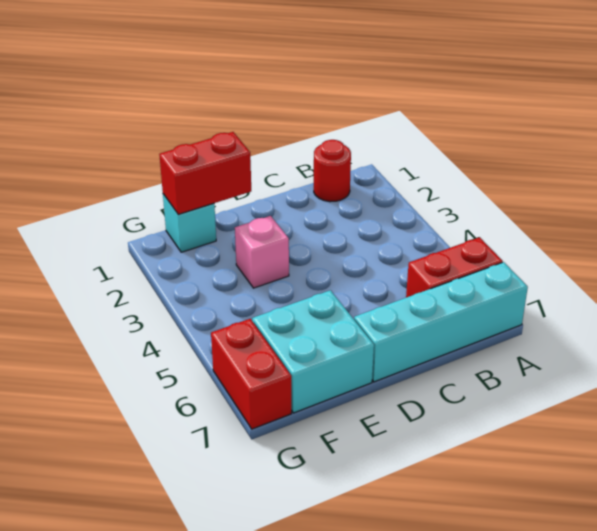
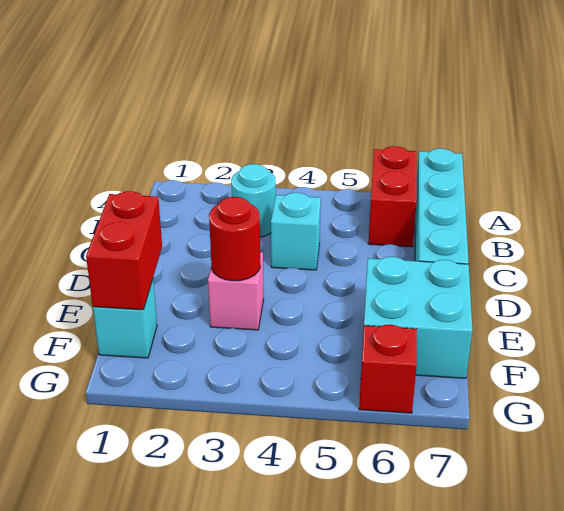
red 1x1 round brick [314,140,351,202] -> red 1x1 round brick moved to [209,197,260,281]
none -> cyan 1x1 round brick [231,164,276,237]
none -> cyan 1x1 brick [271,193,321,270]
red 1x2 brick [211,319,291,429] -> red 1x1 brick [359,325,417,413]

